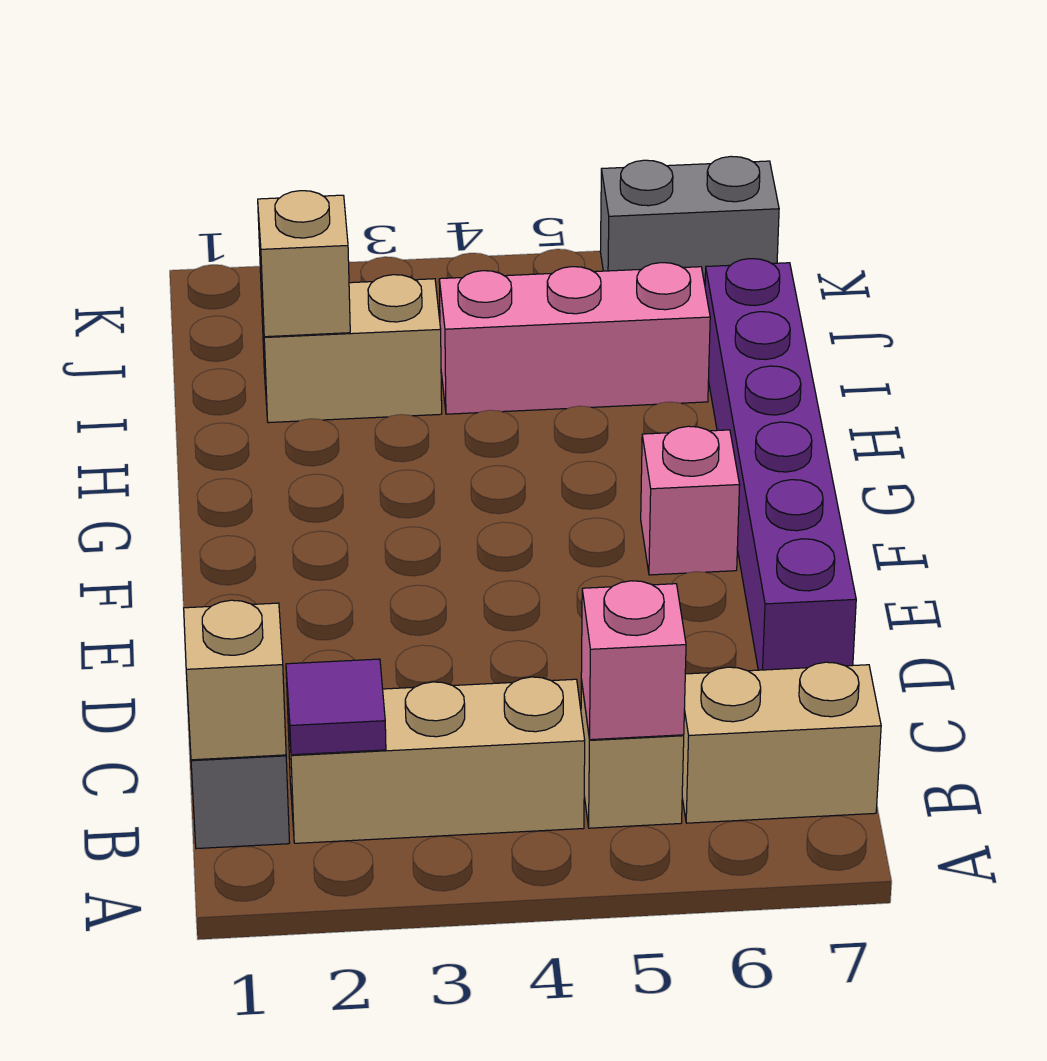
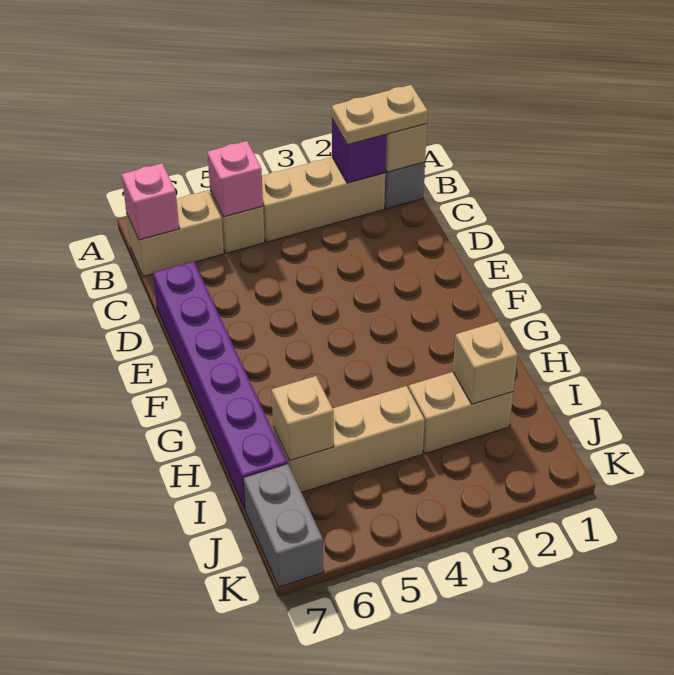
none -> tan 1x2 plate [332,85,428,145]
purple 1x1 tile [286,659,386,755] -> purple 1x1 brick [332,119,386,183]
pink 1x1 brick [641,426,740,575] -> pink 1x1 brick moved to [122,163,179,240]
pink 1x3 brick [439,263,710,414] -> tan 1x3 brick [273,386,425,492]
none -> tan 1x1 brick [272,376,334,461]
grey 1x2 brick [600,156,779,284] -> grey 1x2 brick turned to [243,464,323,587]

